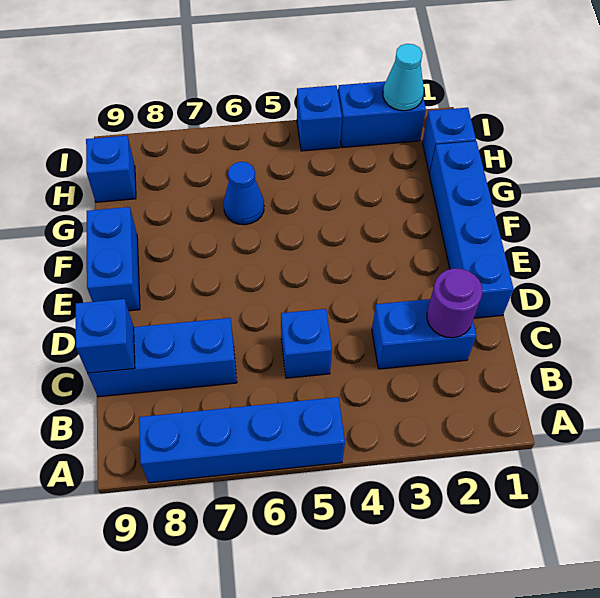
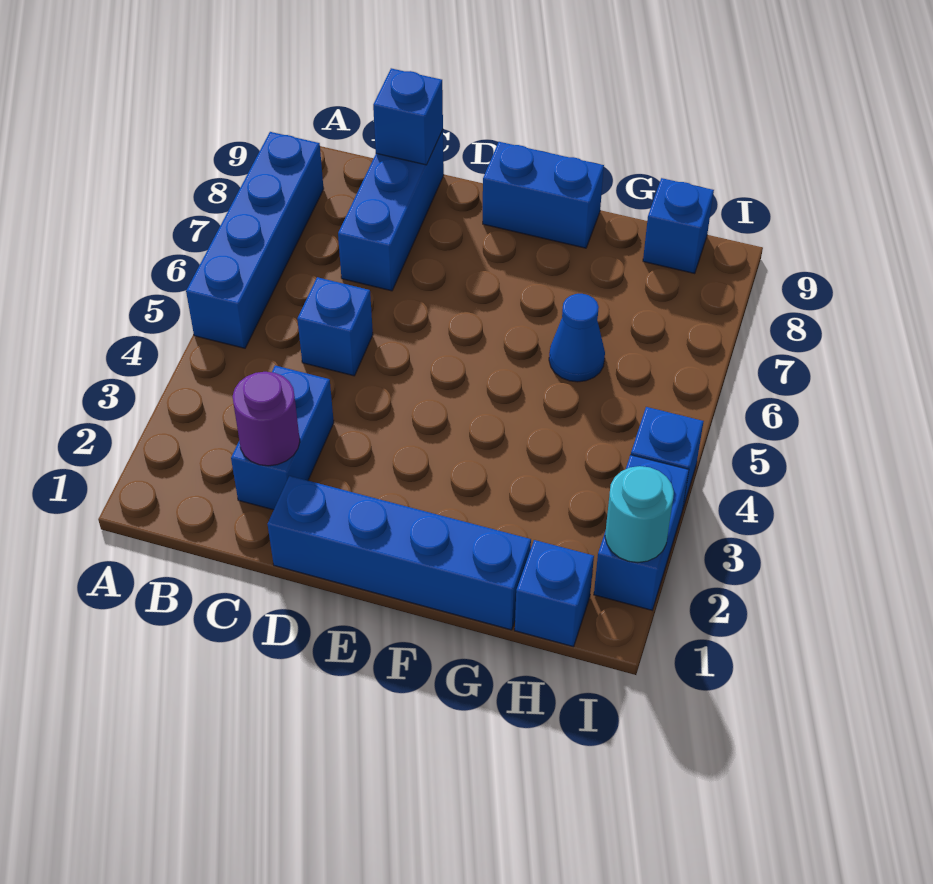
cyan 1x1 cone [383,44,424,111] -> cyan 1x1 round brick [605,466,674,563]

